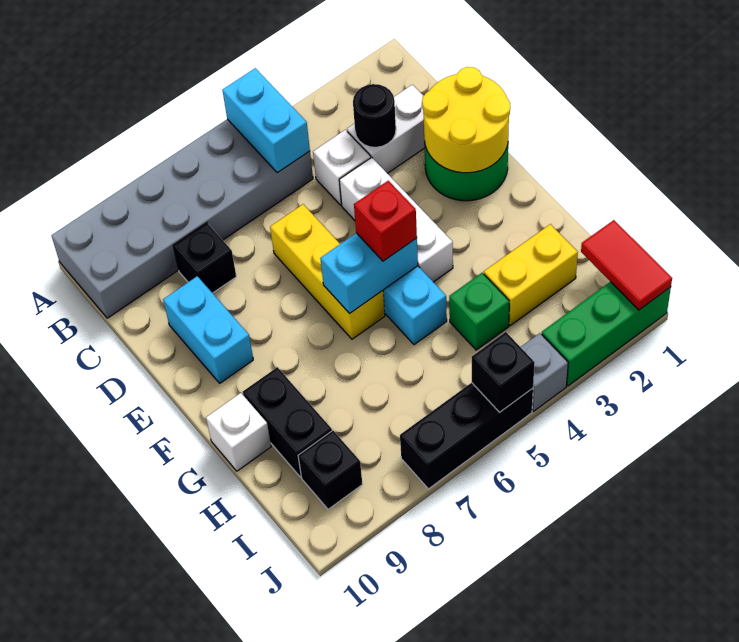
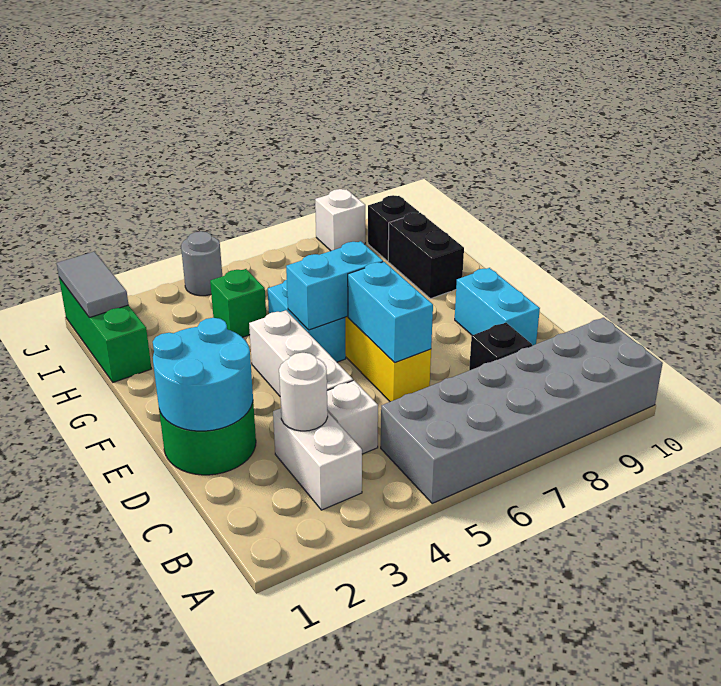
cyan 1x2 brick [222,68,310,173] -> cyan 1x2 brick moved to [348,262,433,363]
white 1x2 brick [347,85,425,173] -> white 1x2 brick turned to [273,408,362,510]
black 1x1 round brick [353,84,396,147] -> white 1x1 round brick [279,353,328,431]
yellow 2x2 round brick [422,67,510,173] -> cyan 2x2 round brick [153,318,253,431]
red 1x1 brick [354,181,417,261] -> none
white 1x1 brick [206,393,271,471] -> white 1x1 brick moved to [315,189,365,251]
yellow 1x2 brick [484,224,578,325] -> none
red 1x2 tile [581,220,672,310] -> grey 1x2 tile [56,252,129,318]
green 1x3 brick [542,282,671,386] -> green 1x3 brick turned to [59,278,151,382]
grey 1x1 brick [521,333,568,411] -> grey 1x1 round brick [181,231,222,296]
black 1x3 brick [400,383,533,489] -> none
black 1x1 brick [472,332,535,412] -> none

